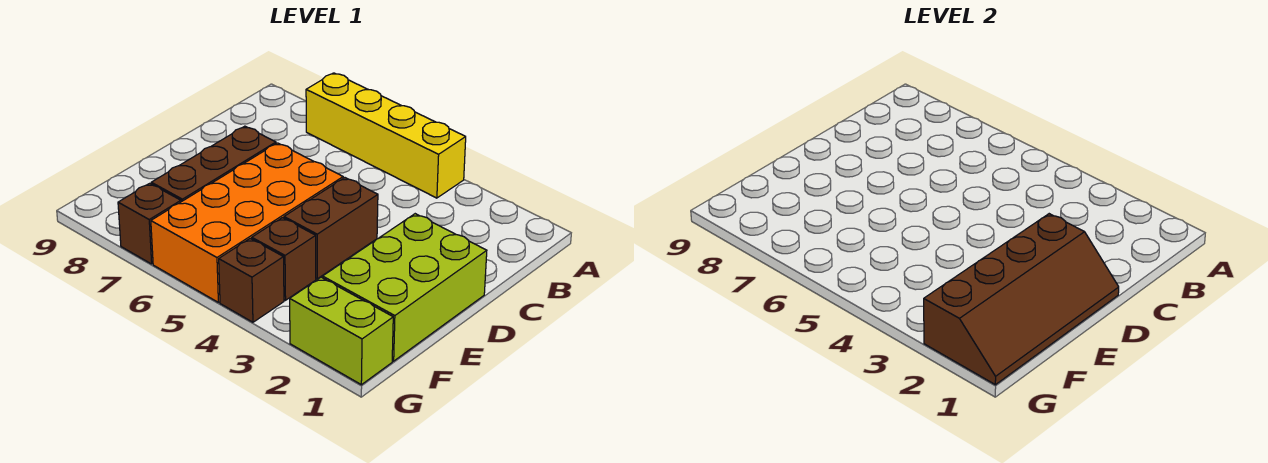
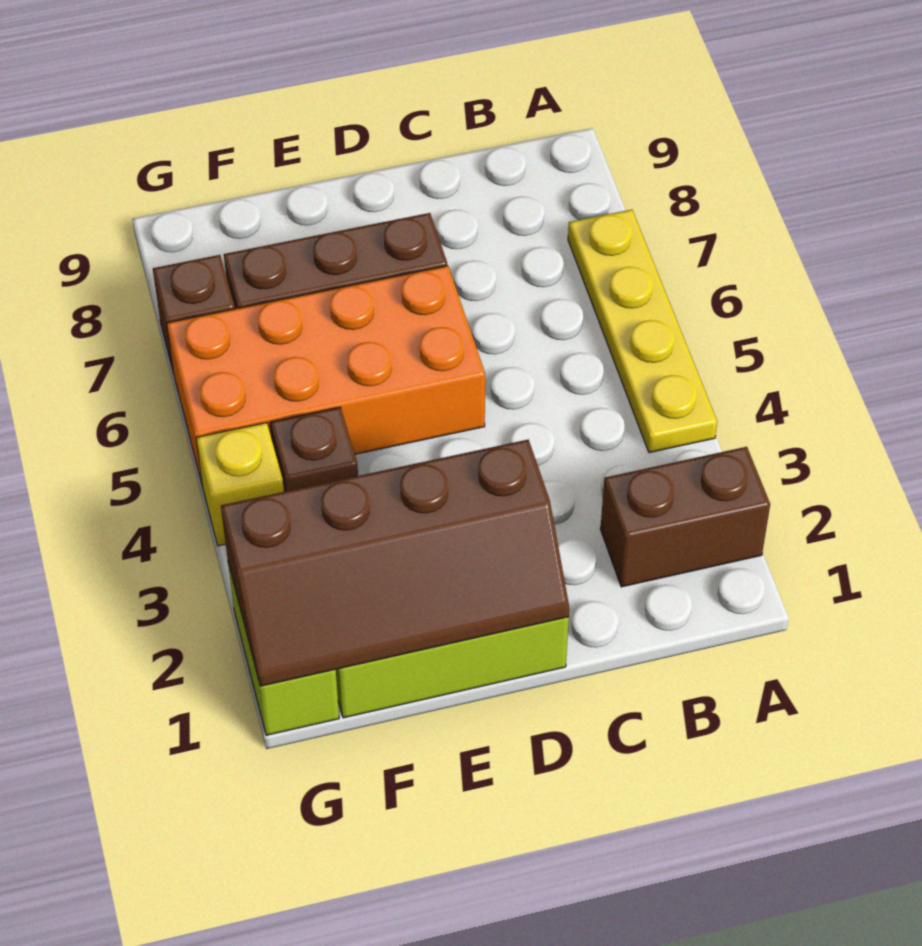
yellow 1x4 brick [306,73,466,198] -> yellow 1x4 plate [568,209,717,453]
brown 1x2 brick [284,178,378,279] -> brown 1x2 brick moved to [600,447,770,587]
brown 1x1 brick [219,238,284,322] -> yellow 1x1 brick [196,423,284,546]

